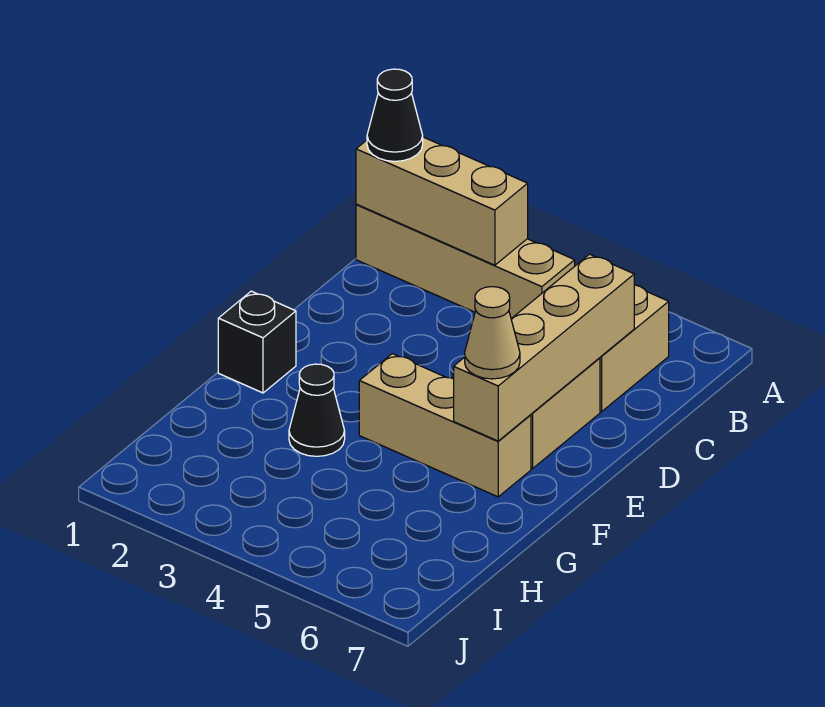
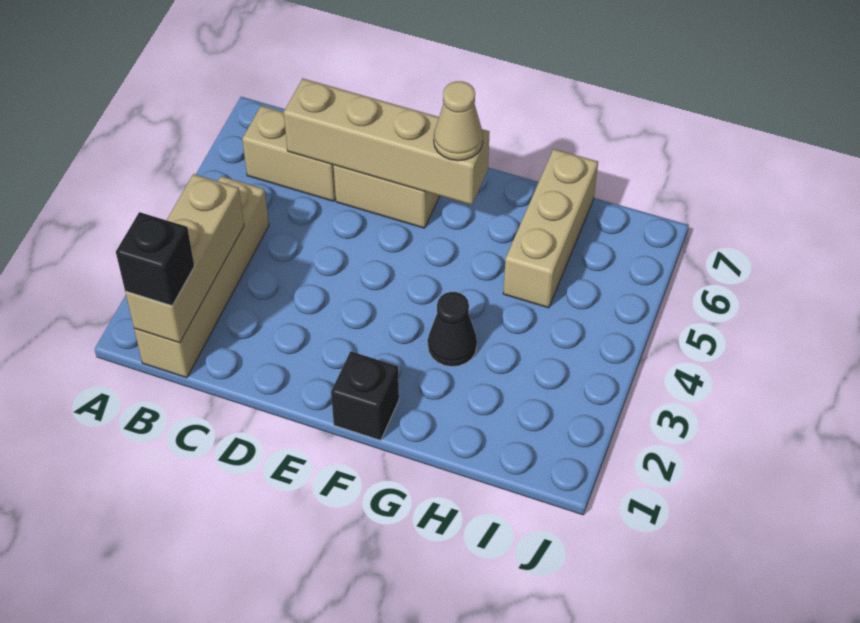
black 1x1 cone [367,69,423,161] -> black 1x1 brick [116,212,194,306]
tan 1x3 brick [359,354,531,497] -> tan 1x3 brick moved to [503,149,598,308]

